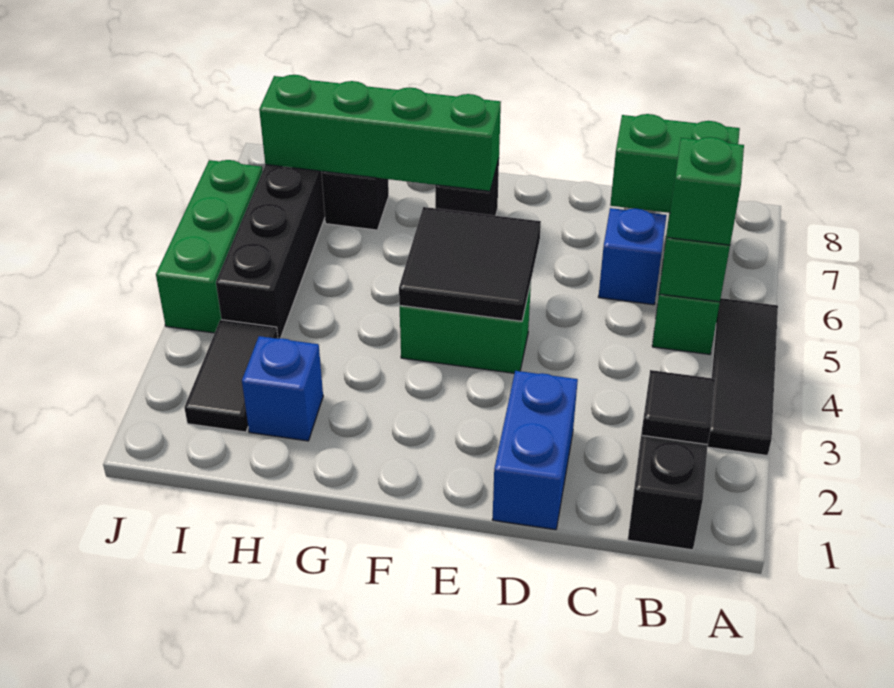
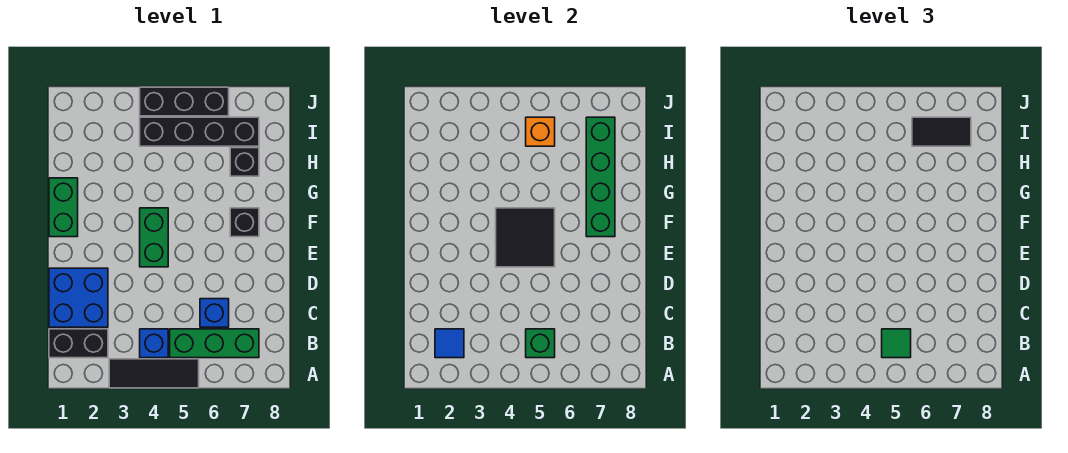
black 1x1 tile [642,370,715,445] -> blue 1x1 tile [435,329,464,358]
green 1x1 brick [667,137,744,245] -> green 1x1 tile [882,329,911,358]
green 1x2 brick [610,114,740,213] -> green 1x2 brick moved to [49,178,78,237]
blue 1x2 brick [493,371,578,530] -> blue 2x2 brick [49,268,108,327]
blue 1x1 brick [242,336,323,441] -> blue 1x1 brick moved to [140,329,168,358]
black 1x2 tile [184,320,278,432] -> black 1x2 tile moved to [912,117,971,146]
none -> orange 1x1 brick [526,117,555,146]
green 1x3 brick [156,160,263,333] -> black 1x3 brick [140,87,229,116]

